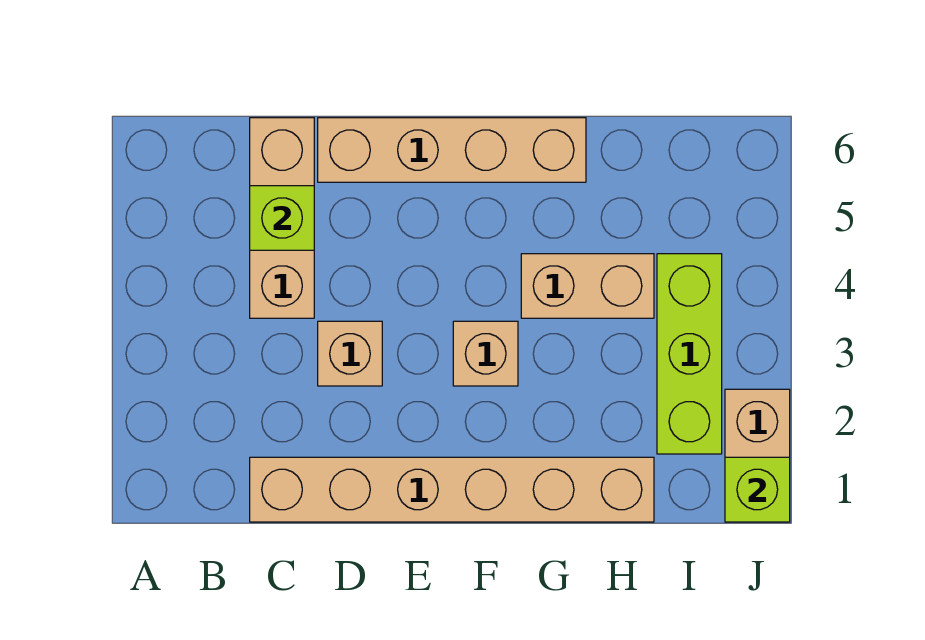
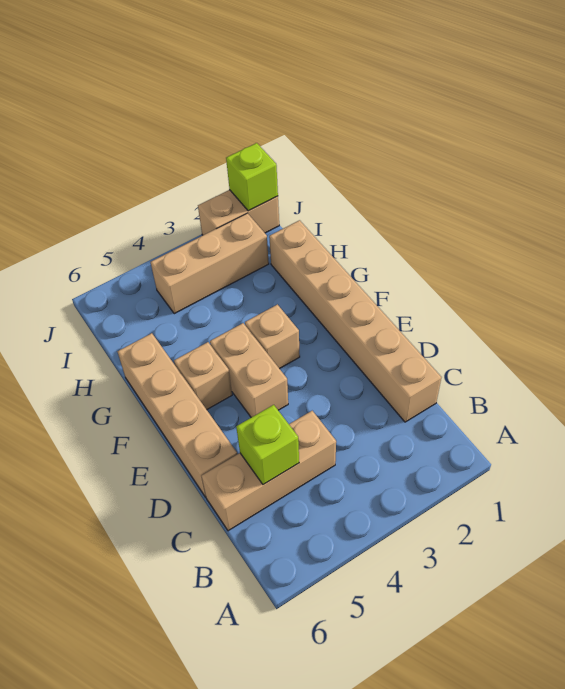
tan 1x1 brick [318,321,382,386] -> tan 1x1 brick moved to [174,342,232,410]
tan 1x2 brick [521,254,654,318] -> tan 1x2 brick moved to [210,323,288,417]
lime 1x3 brick [657,254,722,454] -> tan 1x3 brick [150,213,269,314]

